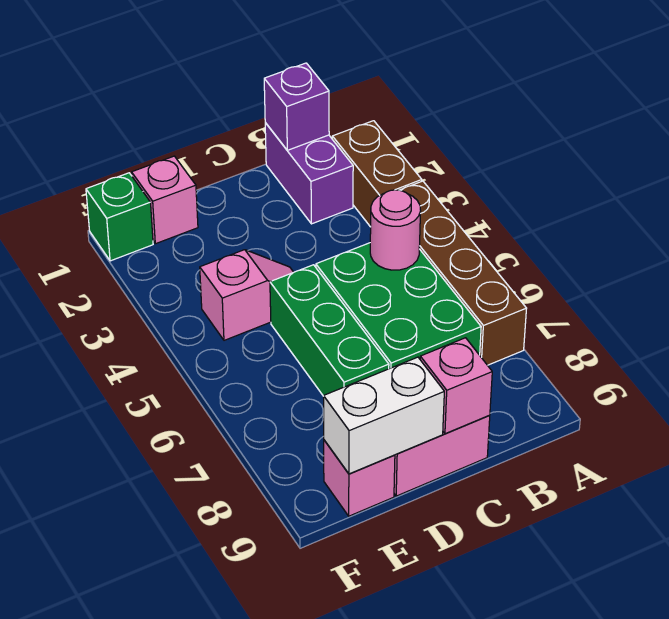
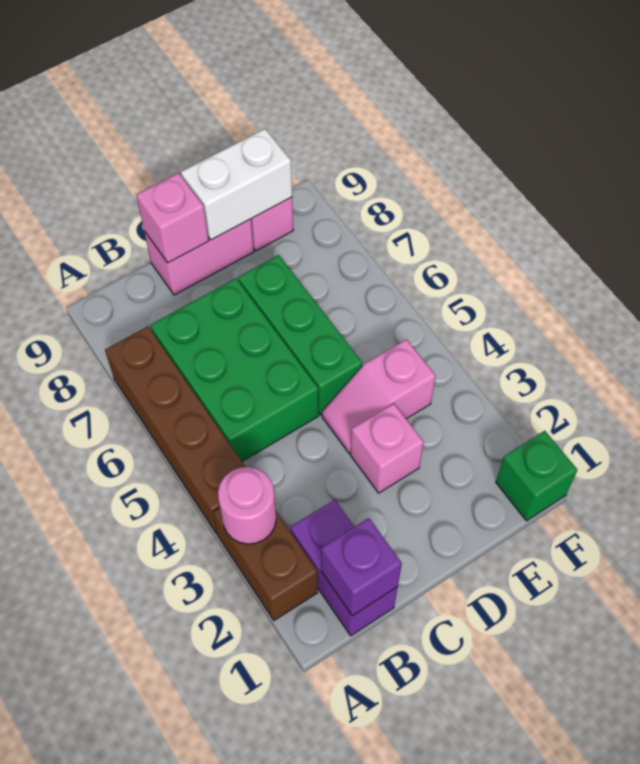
pink 1x1 round brick [370,190,421,270] -> pink 1x1 round brick moved to [218,467,276,544]
pink 1x1 brick [132,156,198,244] -> pink 1x1 brick moved to [350,404,424,493]

